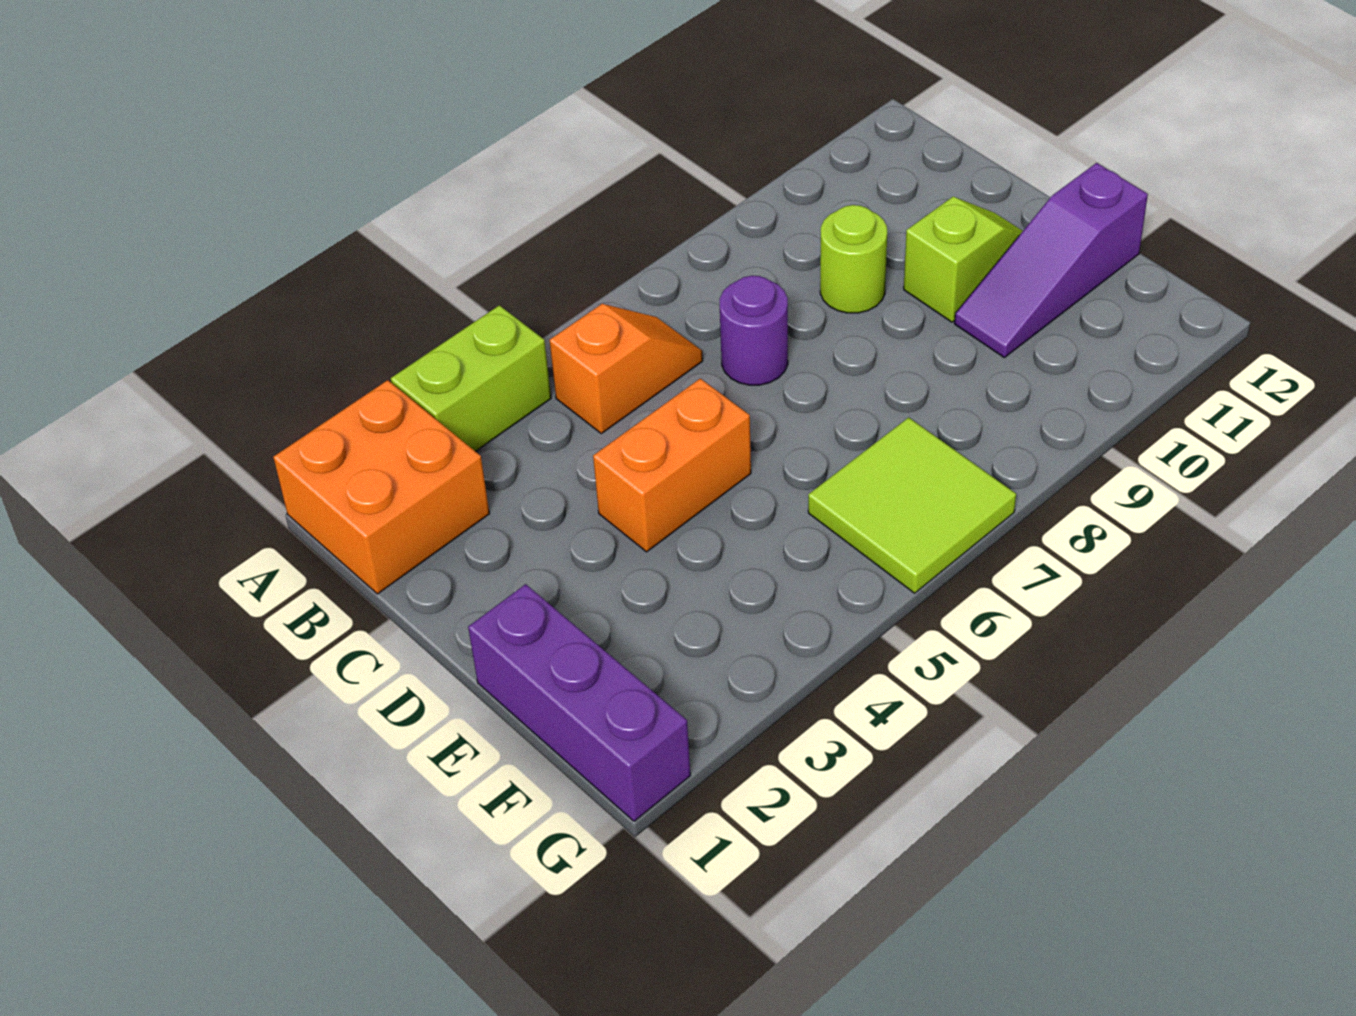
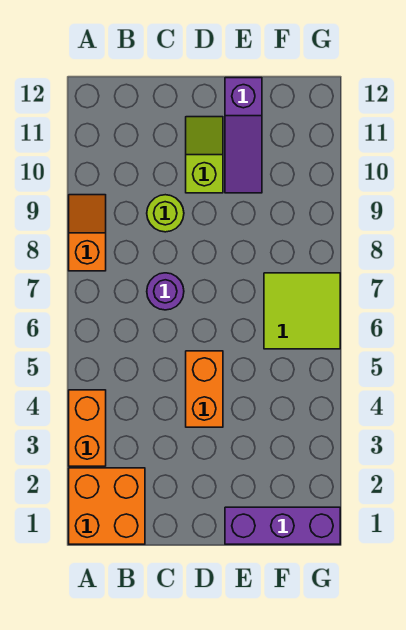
lime 1x2 brick [391,305,551,452] -> orange 1x2 brick [69,390,106,466]
orange 1x2 slope [550,304,703,434] -> orange 1x2 slope moved to [69,195,106,271]

